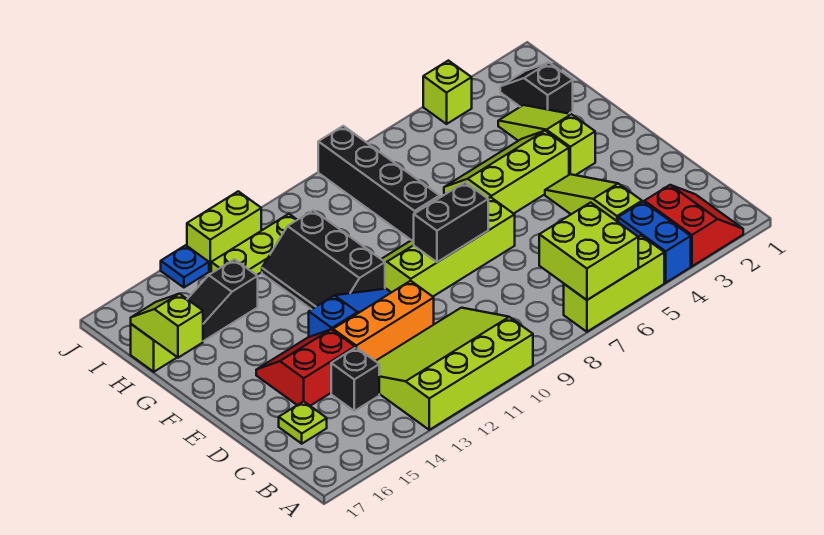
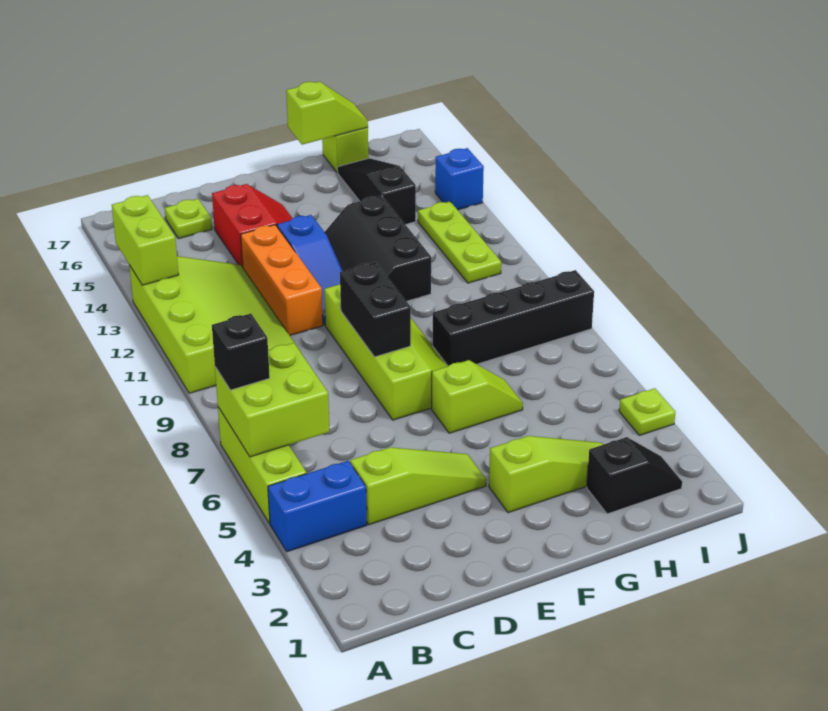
red 2x2 slope [644,185,743,266] -> none
black 1x1 brick [331,348,379,411] -> black 1x1 brick moved to [212,314,270,390]
lime 2x3 slope [444,131,569,214] -> lime 1x2 slope [432,360,523,433]
black 2x3 slope [262,210,385,309] -> black 2x3 slope turned to [325,195,431,301]
lime 1x1 brick [423,61,472,124] -> lime 1x1 plate [619,388,675,436]
lime 1x2 brick [187,191,261,271] -> lime 1x2 brick moved to [112,195,179,285]
blue 1x1 plate [161,245,209,287] -> blue 1x1 brick [435,148,484,210]

